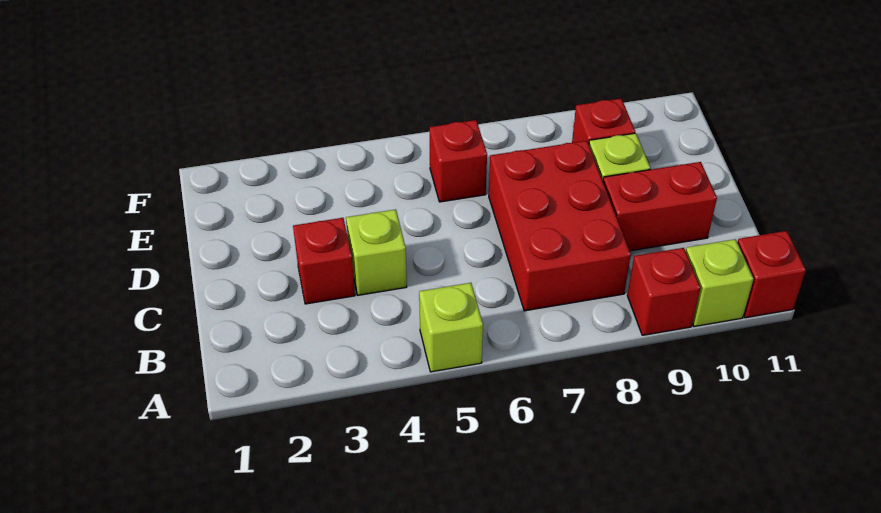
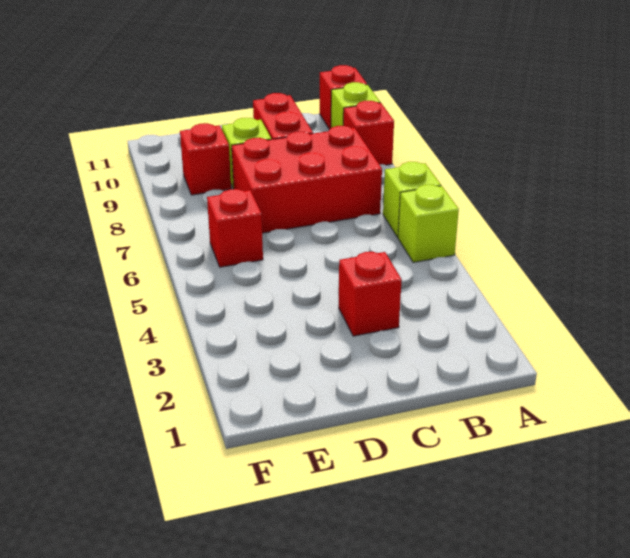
lime 1x1 brick [346,209,407,295] -> lime 1x1 brick moved to [383,162,441,237]

